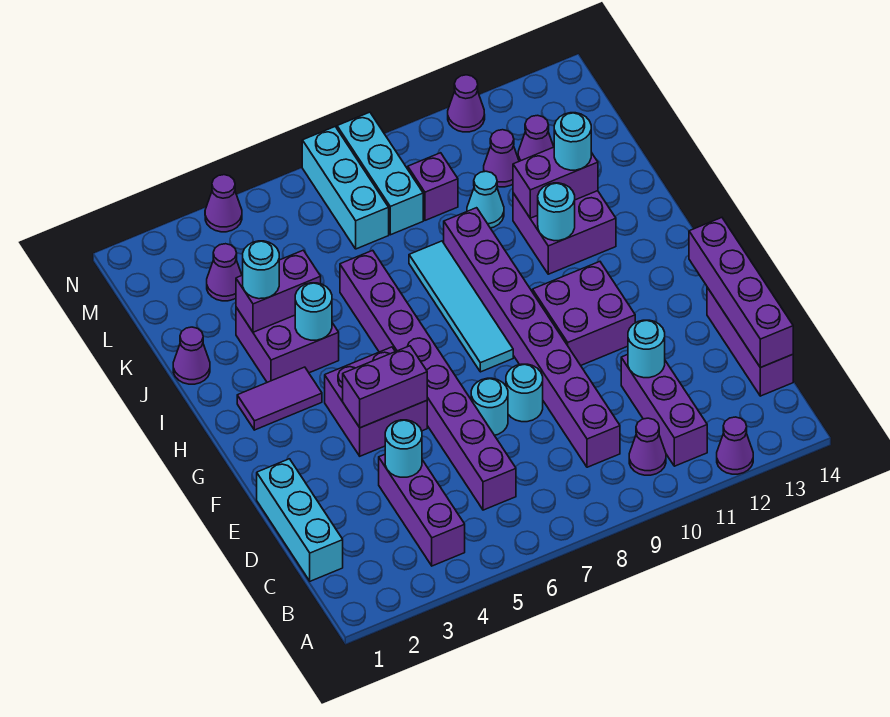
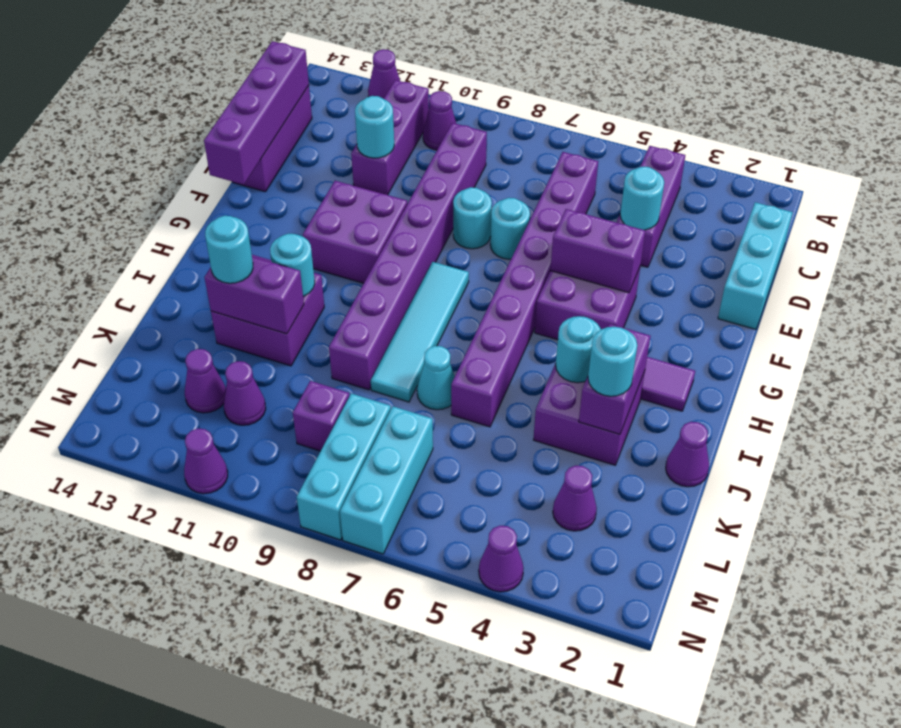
purple 1x2 brick [236,250,321,332] -> purple 1x2 brick turned to [579,324,650,434]
cyan 1x1 cone [467,171,504,228] -> cyan 1x1 cone moved to [417,346,455,410]

